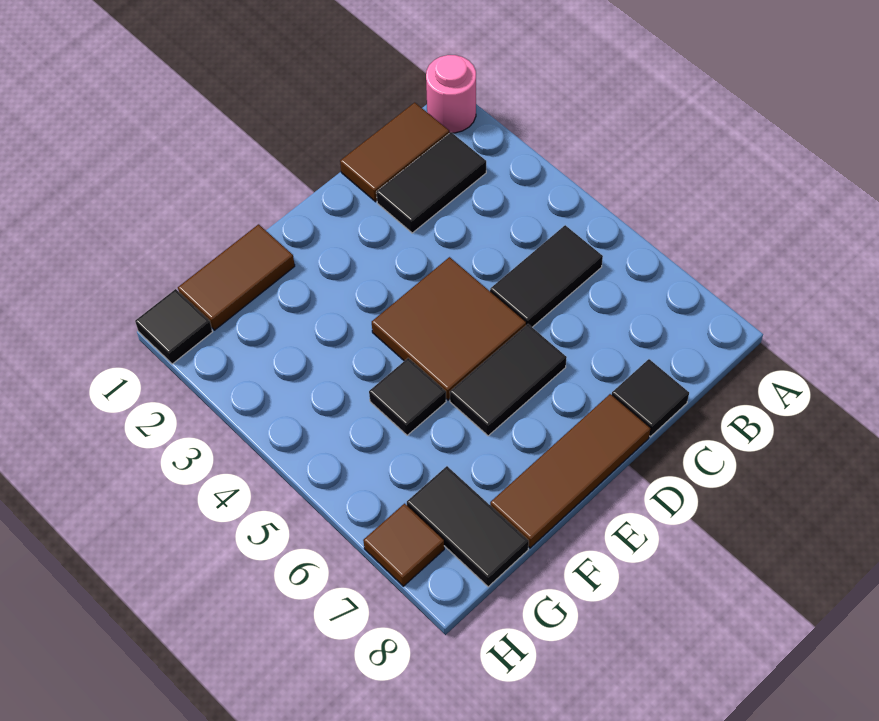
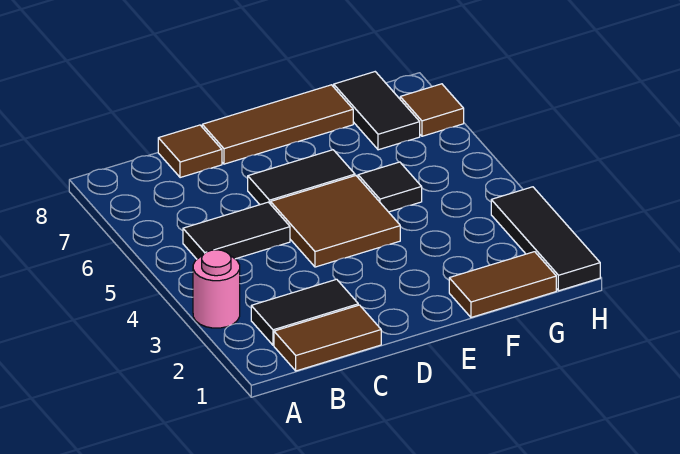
pink 1x1 round brick [426,55,476,133] -> pink 1x1 round brick moved to [193,250,240,328]
black 1x1 tile [612,359,689,437] -> brown 1x1 tile [158,125,222,178]
black 1x1 tile [135,289,212,364] -> black 1x3 tile [491,187,600,291]

